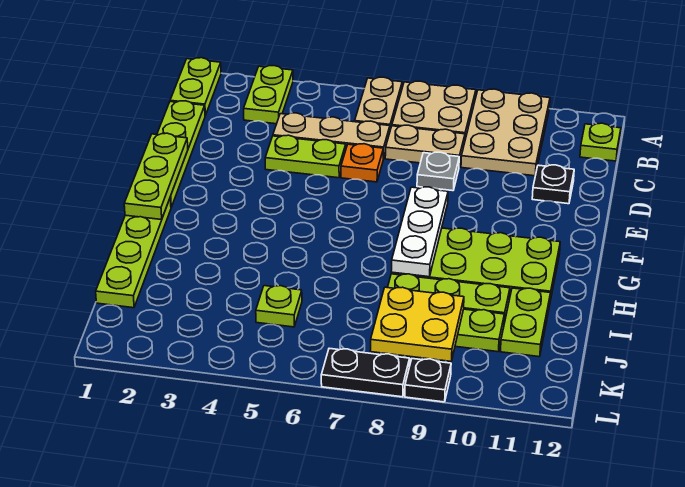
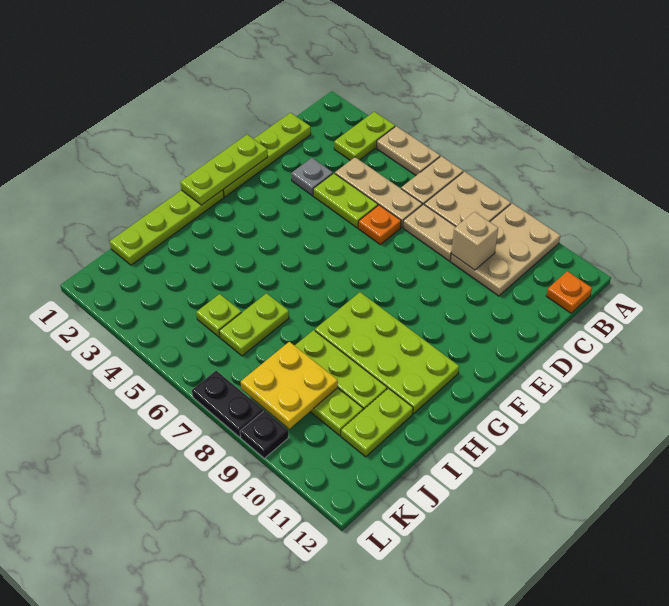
lime 1x2 plate [170,58,221,116] -> lime 1x2 plate moved to [219,293,289,356]
none -> tan 1x2 plate [377,126,440,175]
lime 1x1 plate [580,123,621,161] -> orange 1x1 plate [546,271,592,313]
none -> tan 1x1 brick [451,212,498,270]
grey 1x1 plate [417,152,459,191] -> grey 1x1 plate moved to [291,158,333,196]
black 1x1 plate [532,165,574,204] -> none
white 1x3 plate [391,187,448,277] -> none

